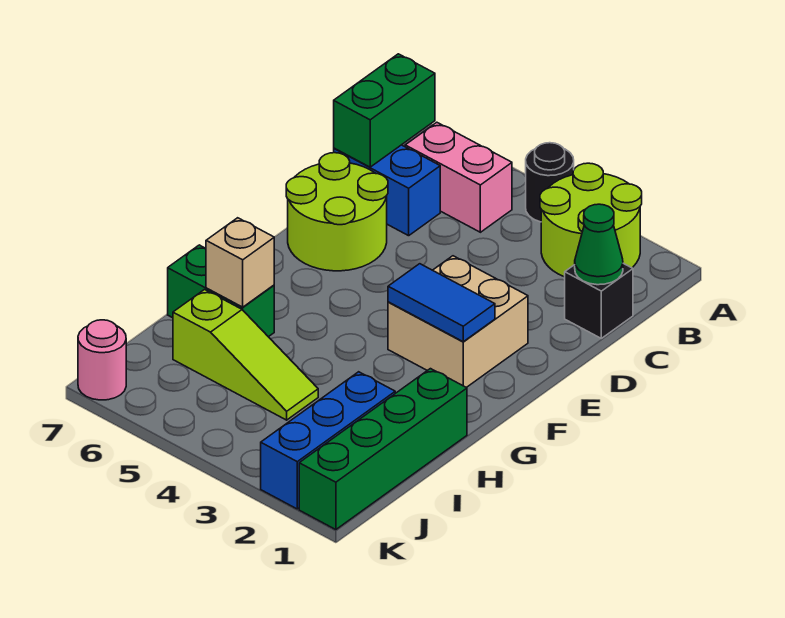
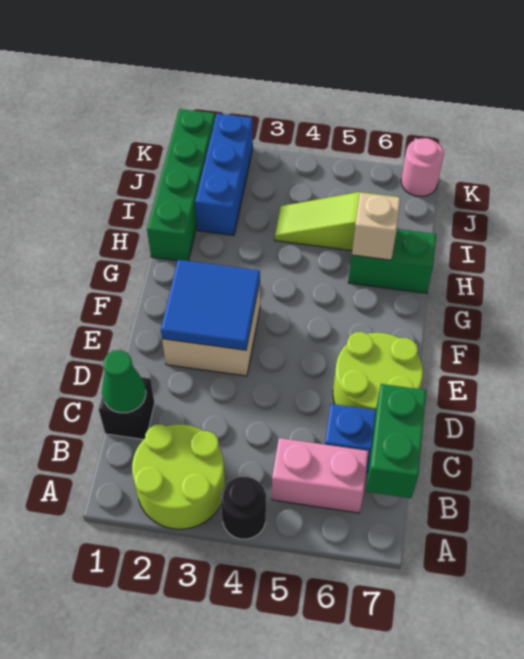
blue 1x2 tile [388,264,495,342] -> blue 2x2 tile [161,260,260,350]

